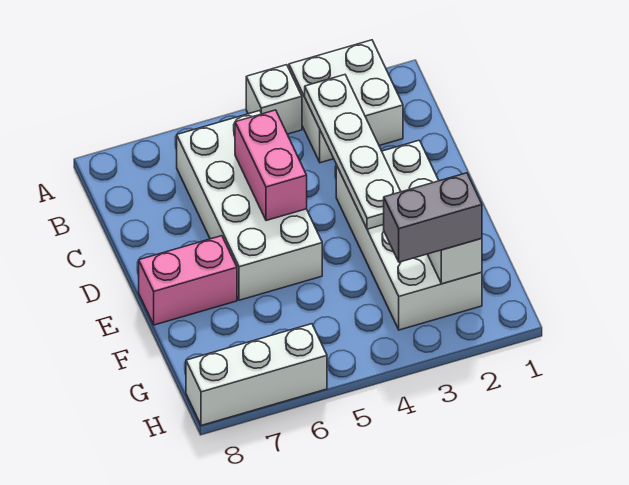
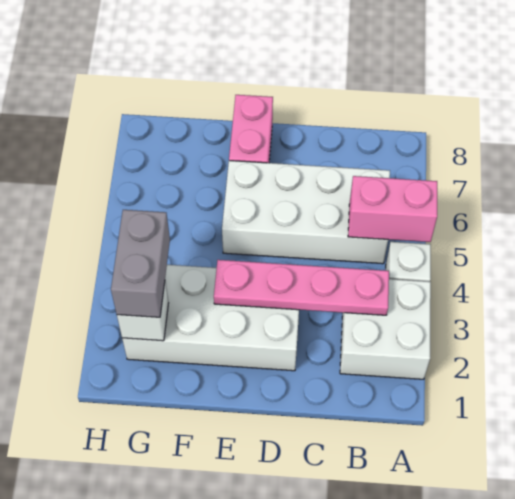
white 1x4 plate [305,75,401,229] -> pink 1x4 plate [214,260,389,315]
pink 1x2 brick [235,110,307,221] -> pink 1x2 brick moved to [348,176,437,242]
white 1x3 brick [186,324,327,425] -> none

